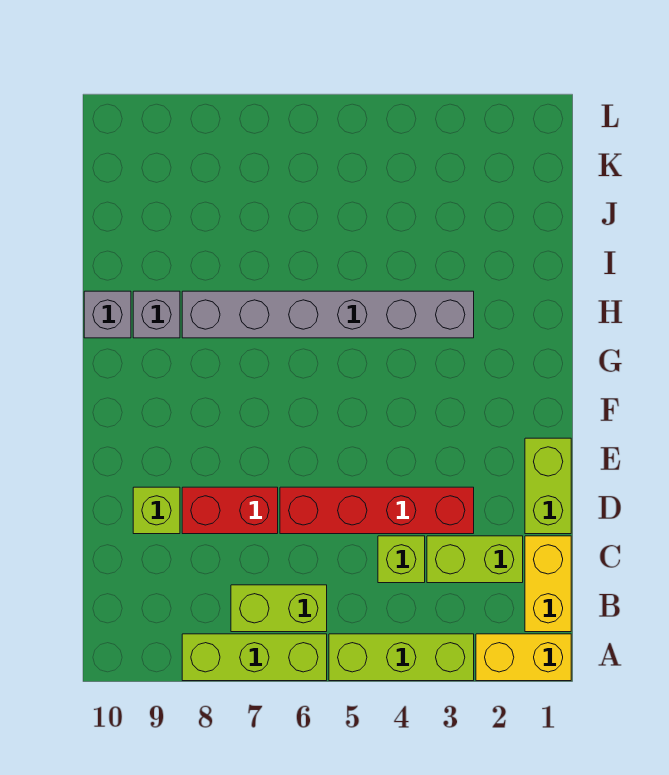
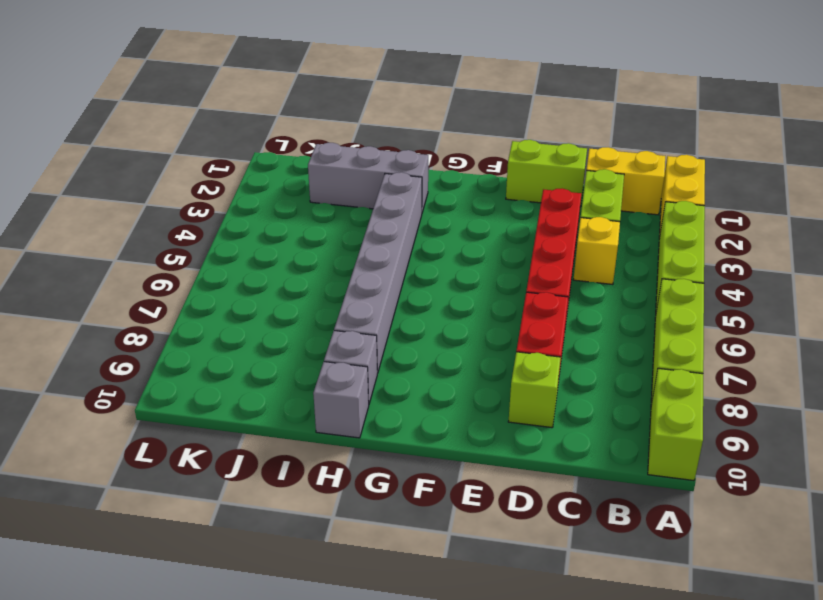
lime 1x2 brick [231,585,327,632] -> lime 1x2 brick moved to [648,368,703,481]
lime 1x1 brick [378,536,425,583] -> yellow 1x1 brick [574,217,620,284]
none -> grey 1x3 brick [308,143,428,212]

